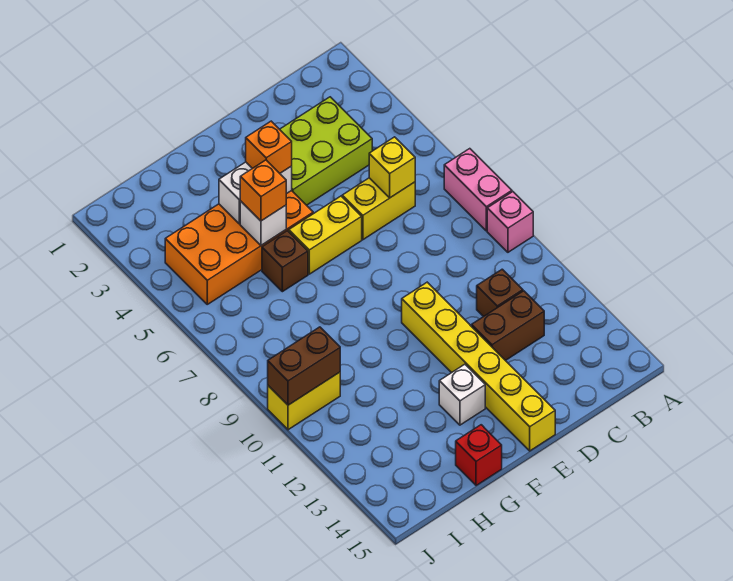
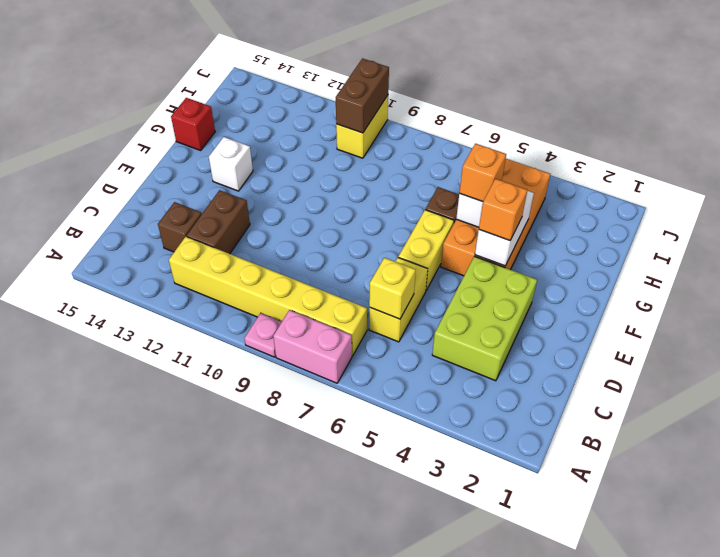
pink 1x1 brick [487,192,533,252] -> pink 1x1 plate [244,313,281,357]
brown 1x1 brick [477,269,523,317] -> brown 1x1 brick moved to [158,202,202,252]
yellow 1x6 brick [402,282,555,451] -> yellow 1x6 brick moved to [169,237,367,356]

